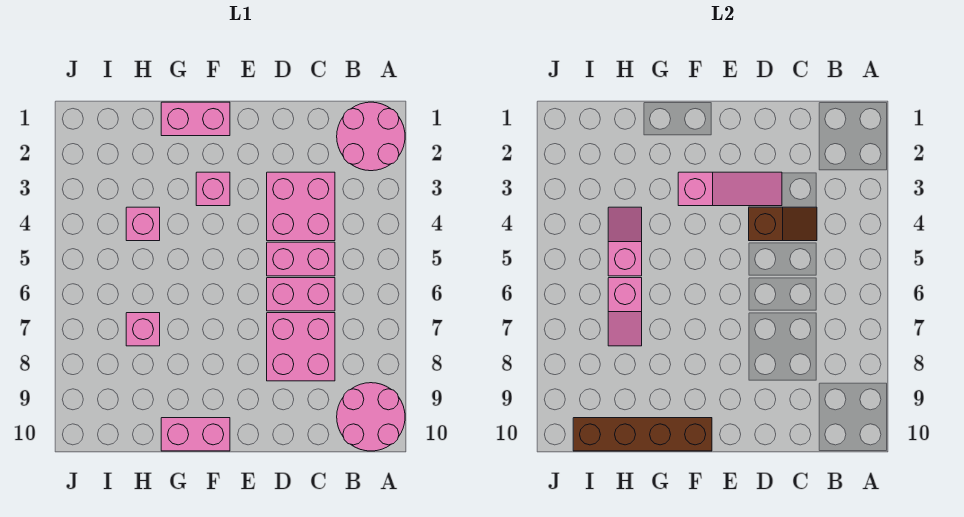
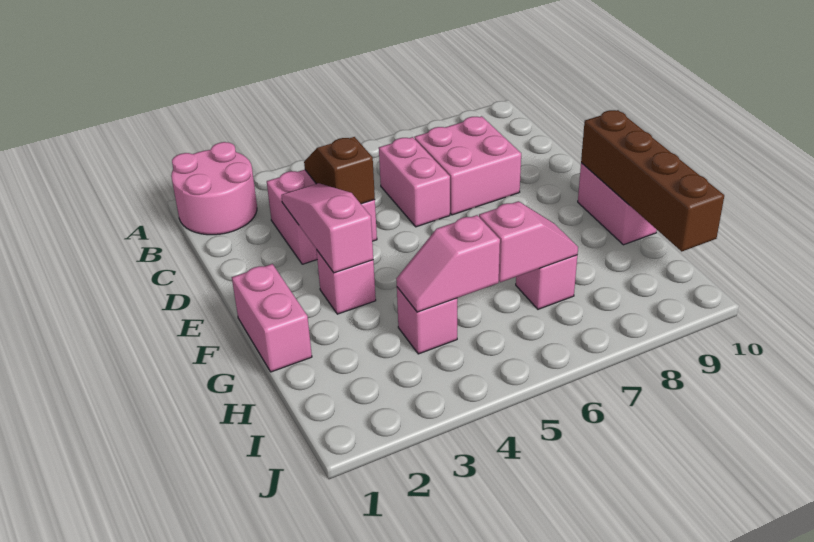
pink 2x2 round brick [337,383,405,451] -> none
pink 1x2 brick [267,242,335,276] -> none

